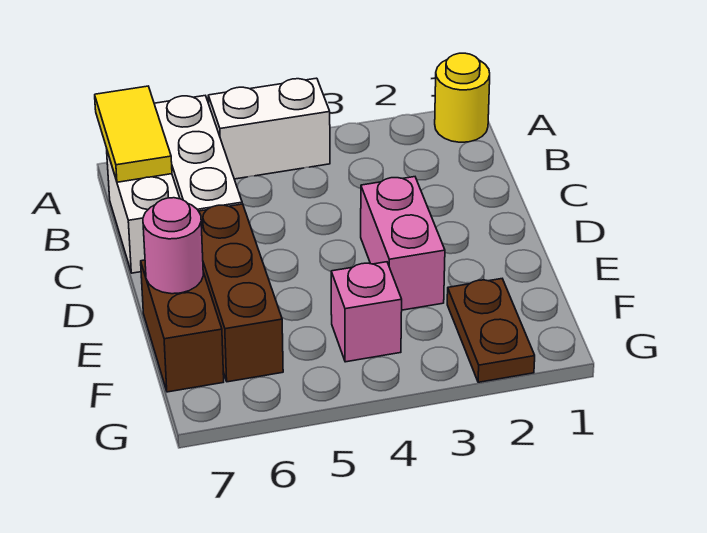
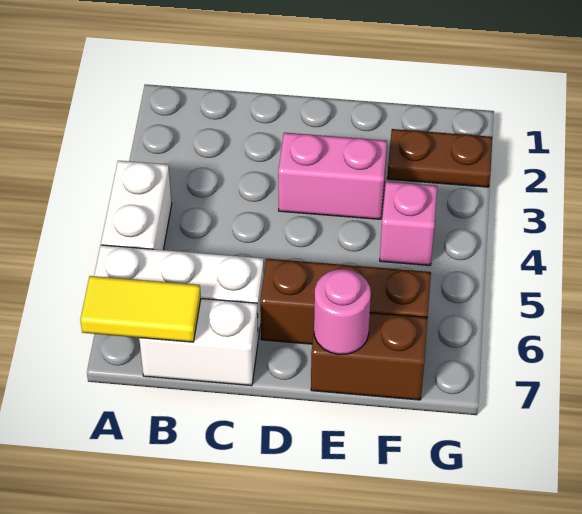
yellow 1x1 round brick [435,53,490,142] -> none

